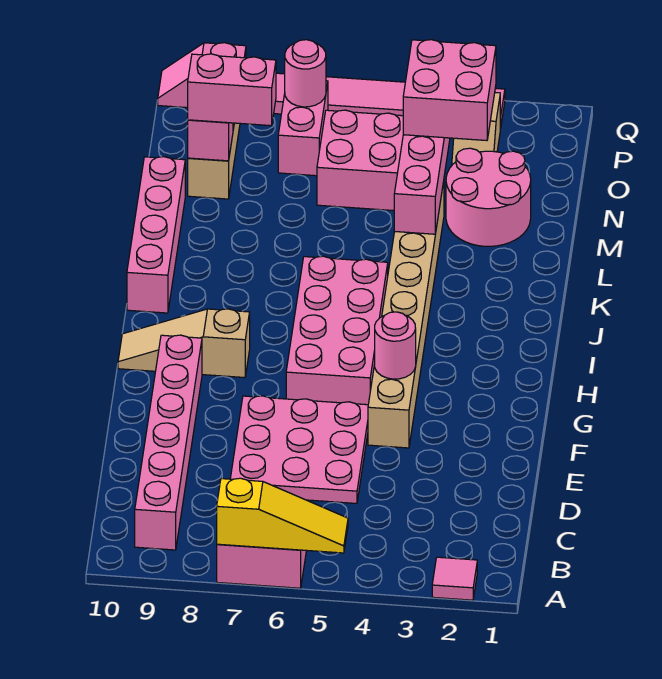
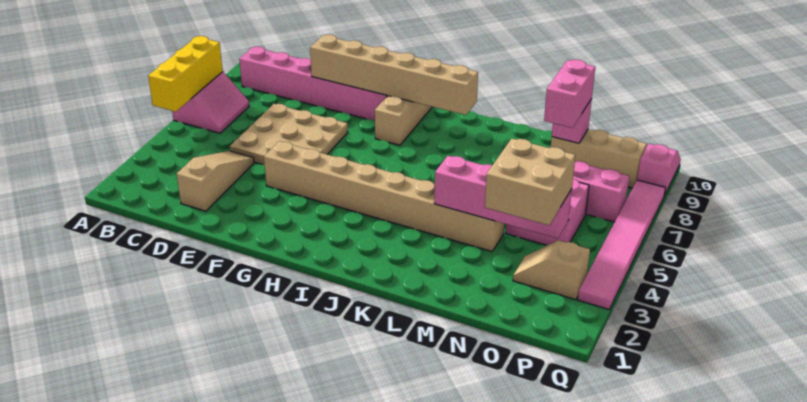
pink 1x1 tile [432,557,477,600] -> none
yellow 1x3 slope [217,478,348,553] -> yellow 1x3 brick [148,36,223,112]
none -> tan 1x3 slope [177,151,254,211]
pink 3x3 plate [230,396,368,503] -> tan 3x3 plate [230,104,348,165]
none -> tan 1x6 brick [310,34,478,115]
pink 1x1 round brick [375,312,416,379] -> none
pink 2x4 brick [286,256,388,405] -> none
pink 1x4 brick [127,157,185,313] -> none
pink 2x2 round brick [446,148,531,246] -> none
pink 2x2 brick [403,40,496,141] -> tan 2x2 brick [485,139,575,225]
pink 1x1 round brick [285,40,326,107] -> none

